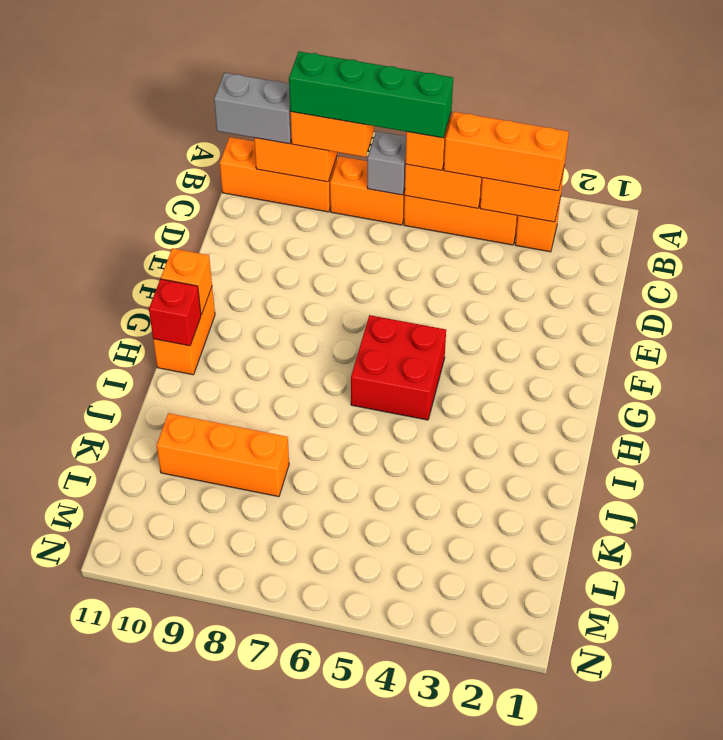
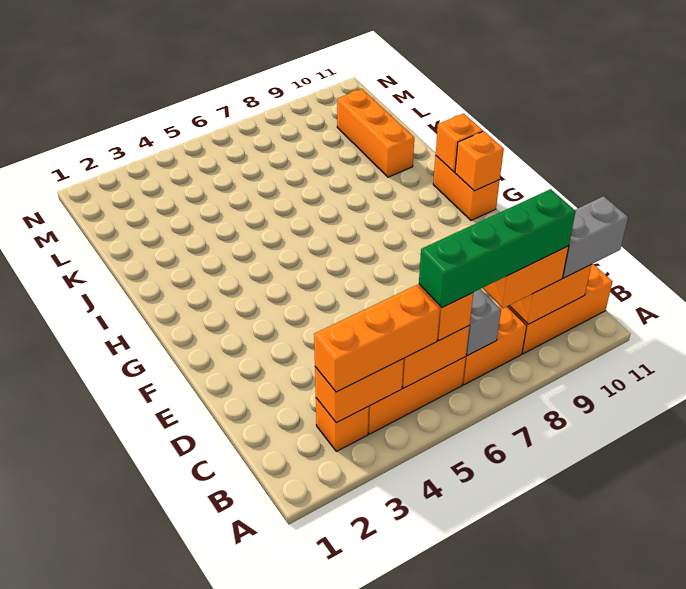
red 2x2 brick [351,315,446,420] -> none
red 1x1 brick [149,279,201,346] -> orange 1x1 brick [436,114,483,172]
orange 1x3 brick [157,413,289,497] -> orange 1x3 brick turned to [337,89,414,177]

